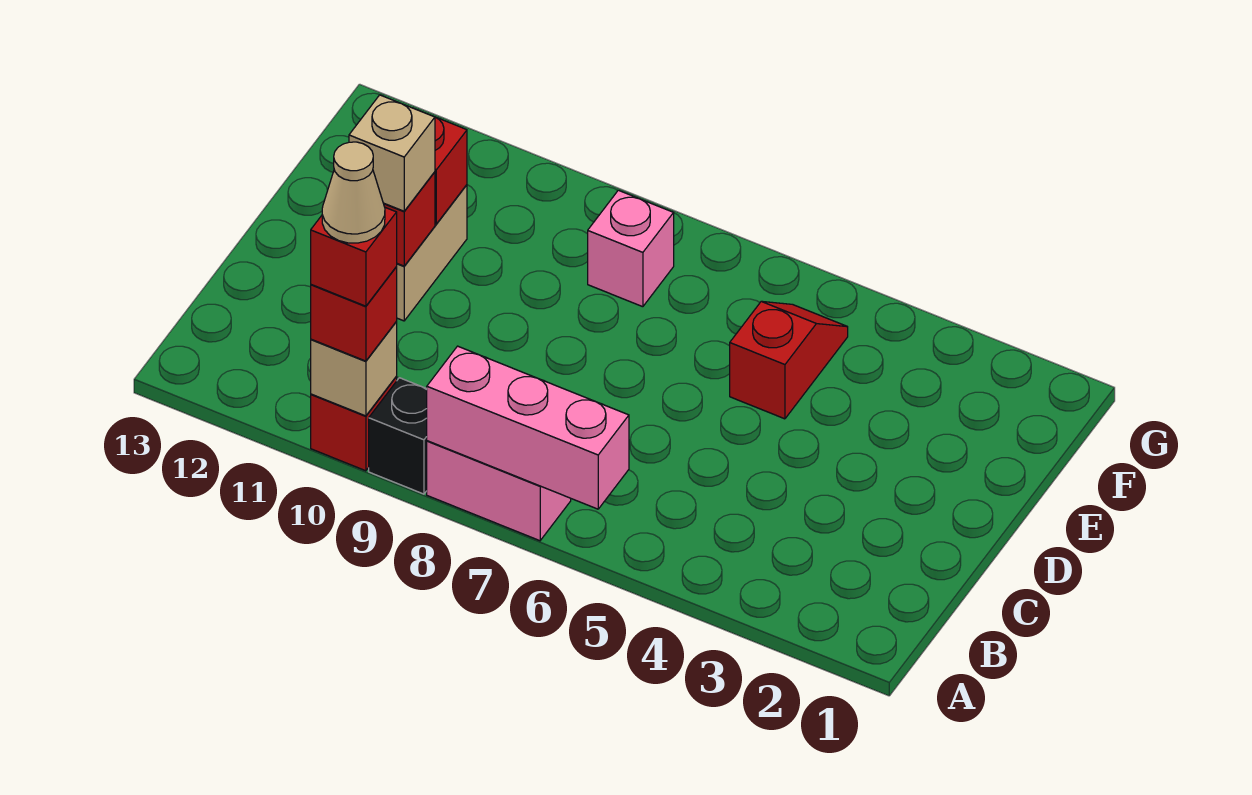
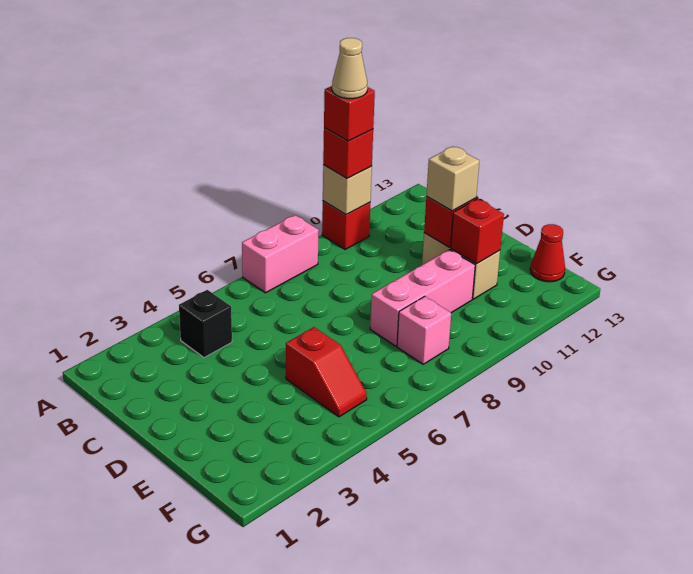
pink 1x3 brick [427,346,629,509] -> pink 1x3 brick moved to [370,250,475,346]
black 1x1 brick [369,378,427,494] -> black 1x1 brick moved to [179,290,232,358]
none -> red 1x1 cone [530,224,565,282]

